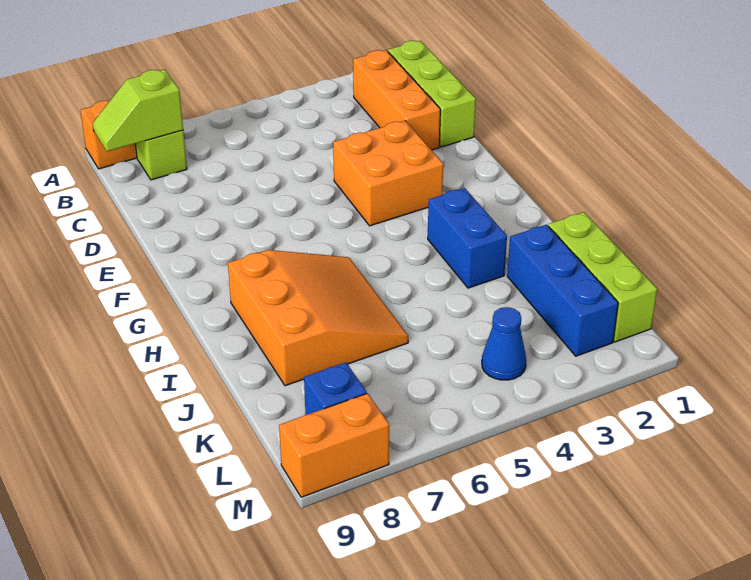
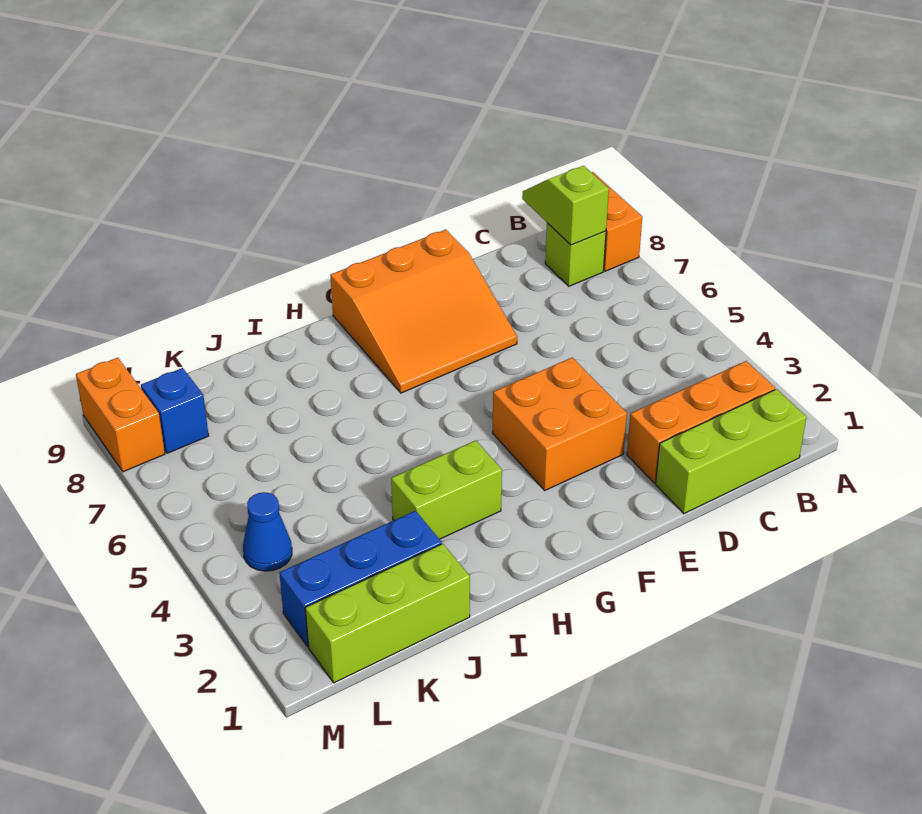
blue 1x2 brick [428,188,507,288] -> lime 1x2 brick [391,440,502,539]
orange 3x3 slope [228,250,408,386] -> orange 3x3 slope moved to [330,230,517,393]

